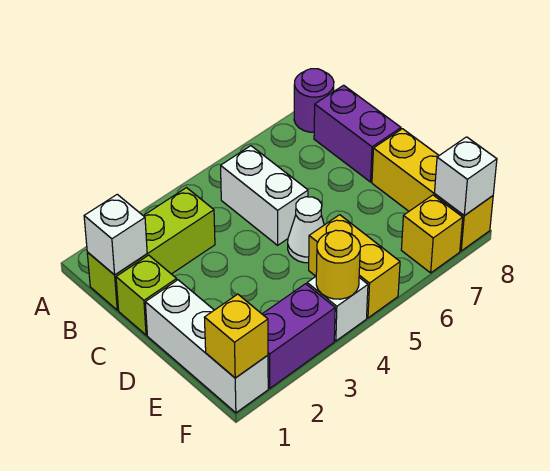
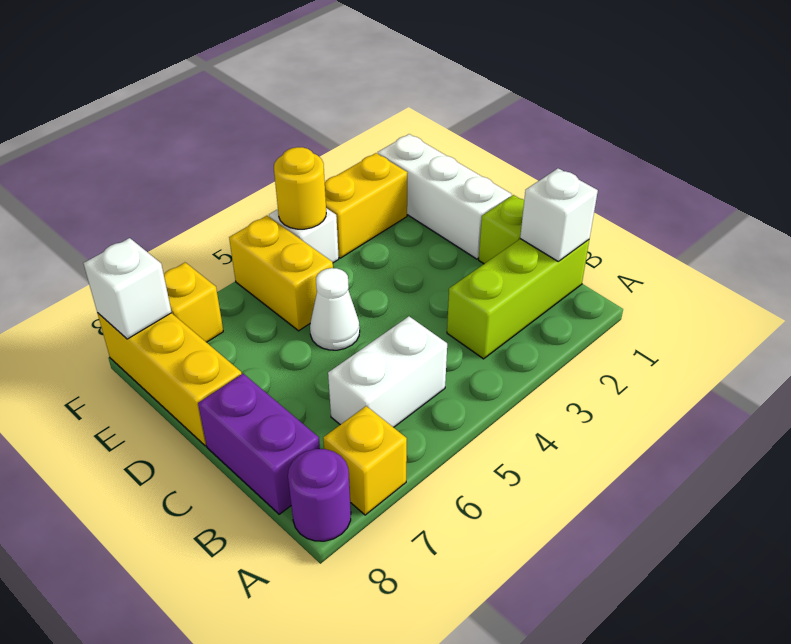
white 1x2 brick [221,146,308,245] -> white 1x2 brick turned to [328,316,447,427]
yellow 1x1 brick [204,294,268,378] -> yellow 1x1 brick moved to [323,406,407,515]
purple 1x2 brick [263,284,335,388] -> yellow 1x2 brick [325,153,408,258]

